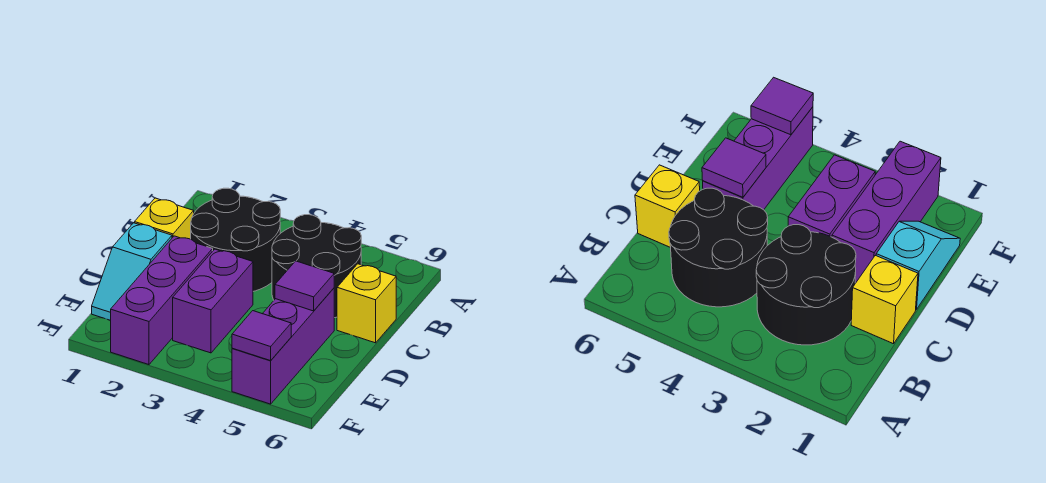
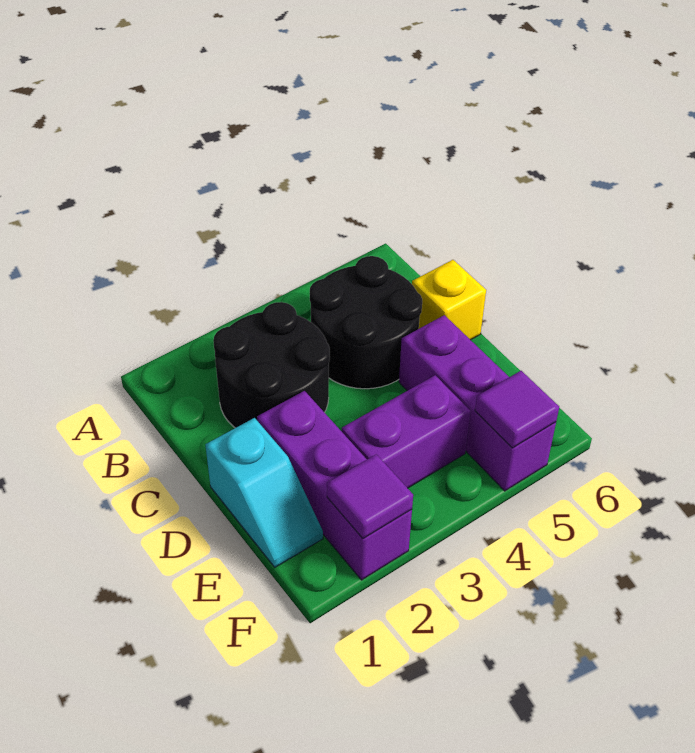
yellow 1x1 brick [135,198,194,239] -> none
purple 1x2 brick [173,249,253,353] -> purple 1x2 brick turned to [342,375,471,488]
purple 1x1 tile [275,261,334,311] -> purple 1x1 tile moved to [327,454,413,538]

